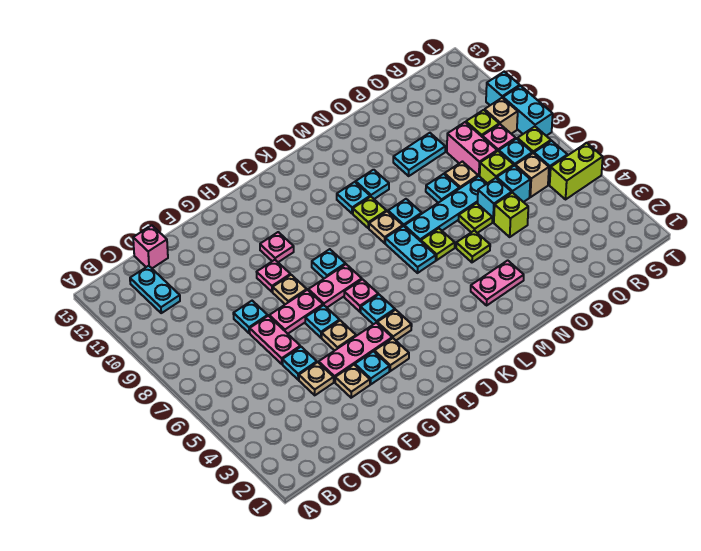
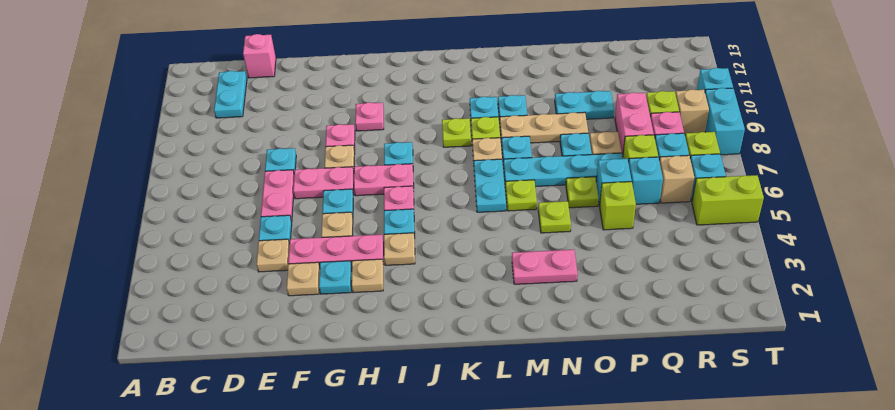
none -> lime 1x1 plate [442,118,471,147]
none -> tan 1x3 plate [500,112,588,143]

